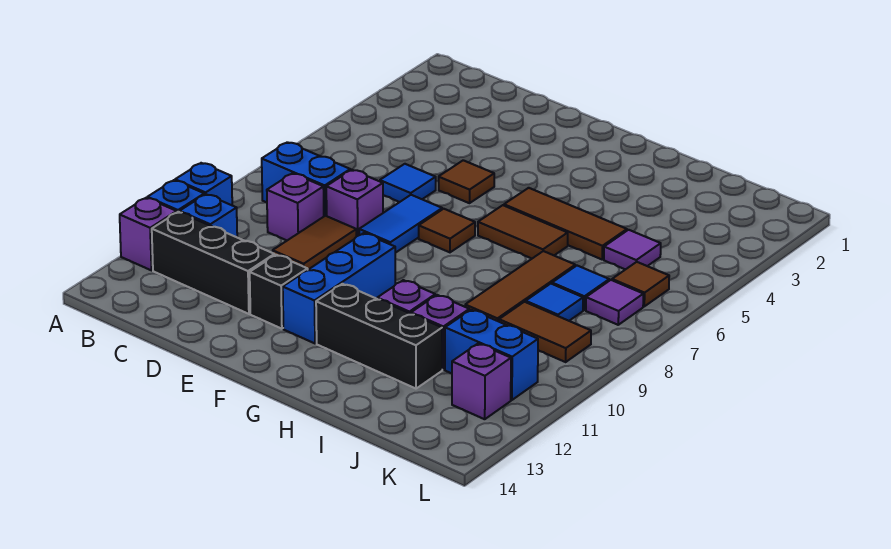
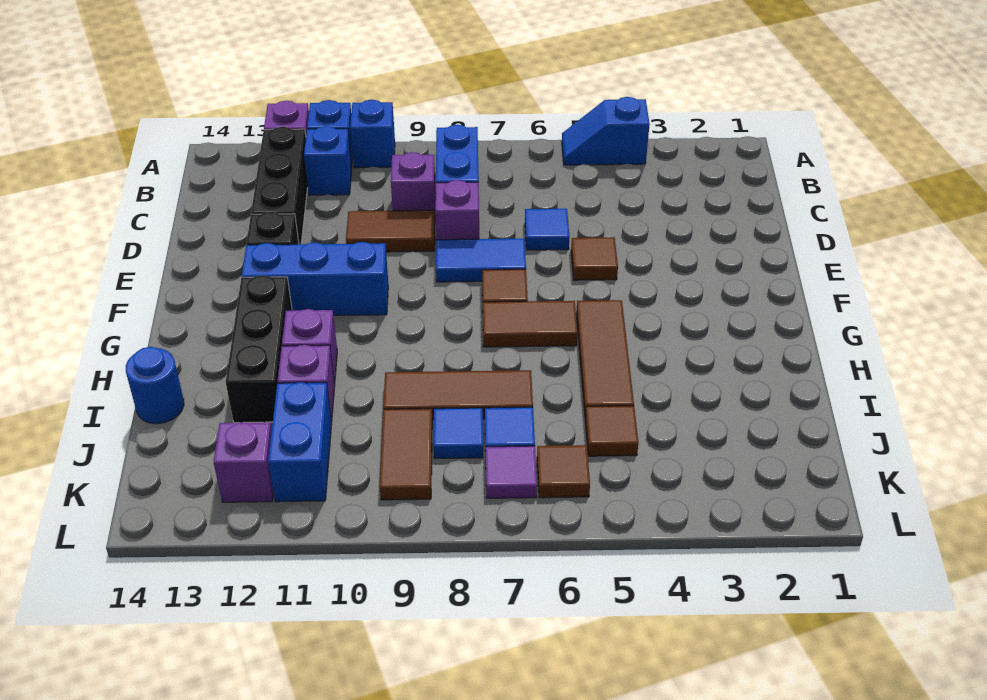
none -> blue 1x2 slope [562,97,650,165]
brown 1x2 tile [478,205,568,258] -> brown 1x2 tile turned to [483,301,577,347]
none -> blue 1x1 round brick [126,347,184,424]
purple 1x1 tile [604,230,661,270] -> brown 1x1 tile [585,406,638,456]

